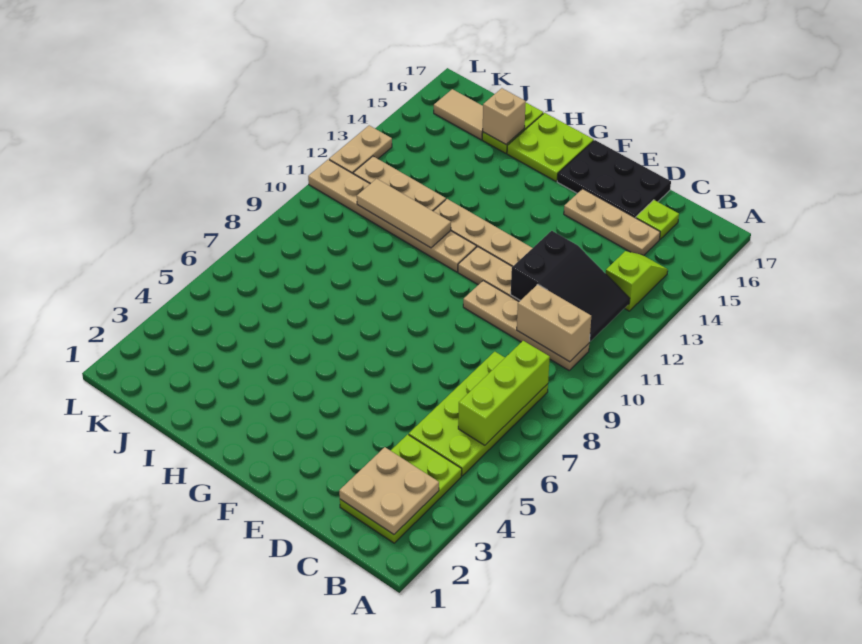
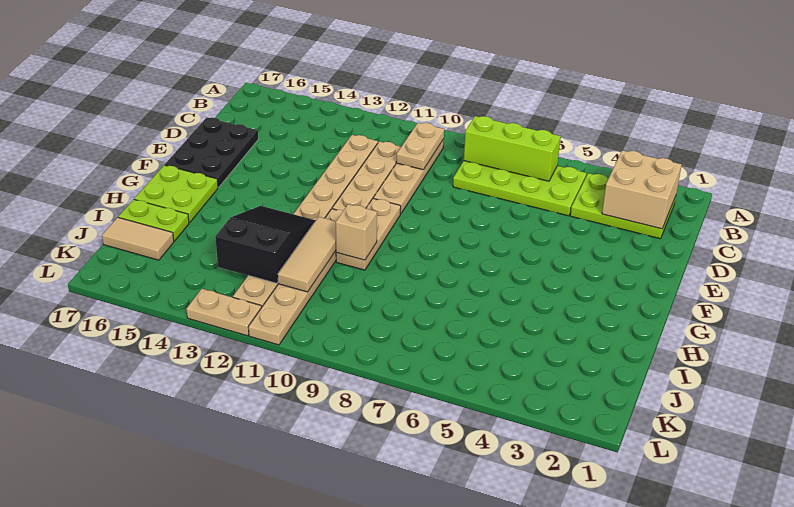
tan 2x2 plate [339,447,439,534] -> tan 2x2 brick [602,150,682,229]
tan 1x2 brick [517,284,591,362] -> tan 1x2 plate [396,123,444,170]
black 2x3 slope [511,231,630,341] -> black 2x3 slope moved to [215,206,316,283]
lime 1x2 slope [606,251,668,311] -> none
tan 1x3 plate [564,189,660,256] -> tan 1x3 plate moved to [336,198,401,270]
lime 1x1 plate [636,200,679,239] -> none
tan 1x1 brick [483,88,526,144] -> tan 1x1 brick moved to [336,204,377,260]
tan 1x2 tile [434,89,483,140] -> tan 1x2 tile turned to [102,217,174,260]

